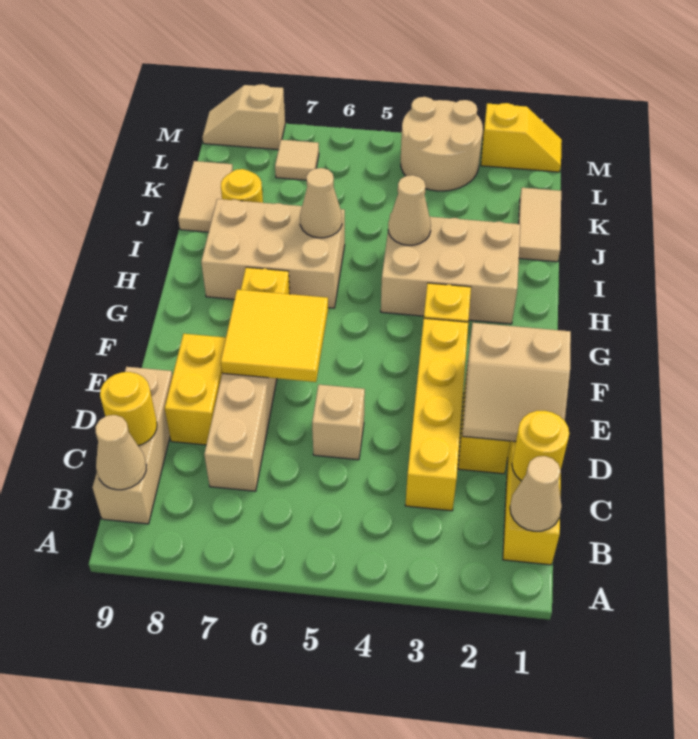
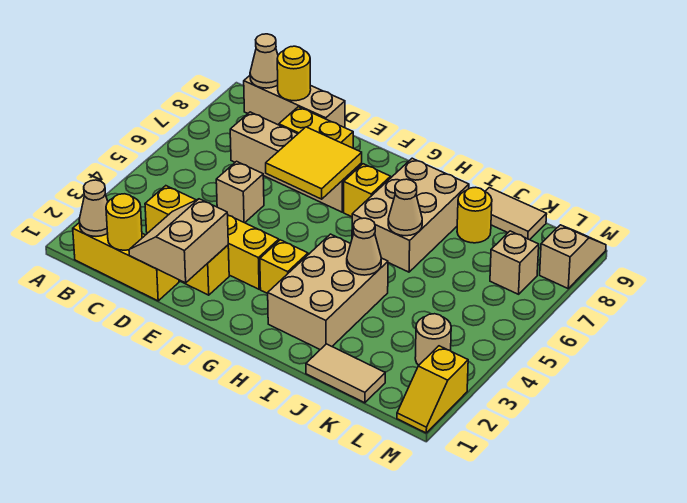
tan 2x2 round brick [401,97,483,191] -> tan 1x1 round brick [415,314,451,365]
tan 1x1 tile [275,140,319,180] -> tan 1x1 brick [490,231,539,294]

